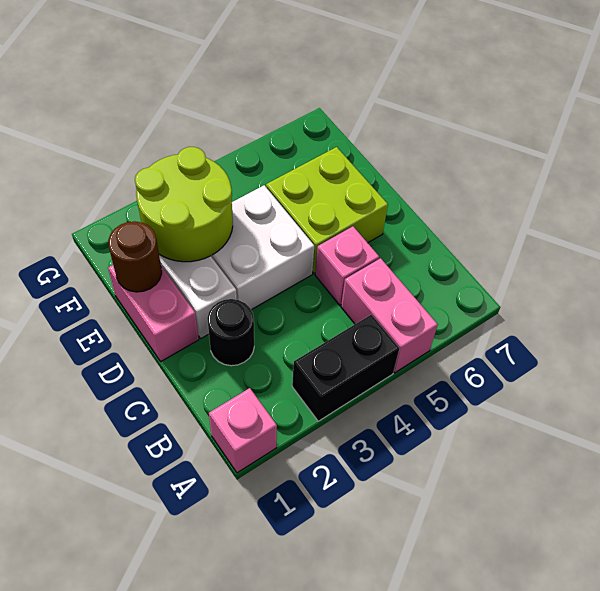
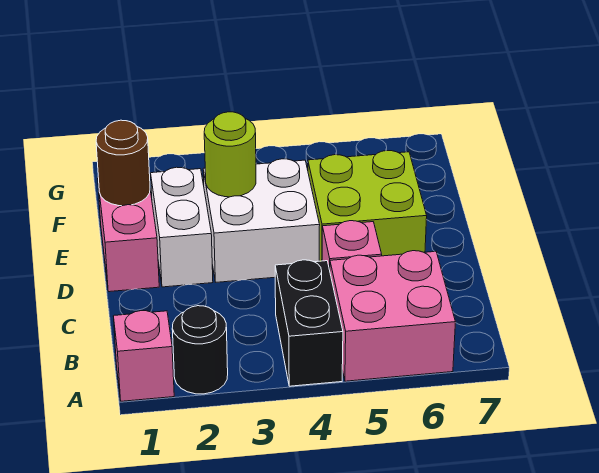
black 1x2 brick [292,315,399,421] -> black 1x2 brick turned to [275,260,343,386]
pink 1x2 brick [341,258,438,373] -> pink 2x2 brick [330,251,456,381]
black 1x1 round brick [207,299,254,366] -> black 1x1 round brick moved to [172,306,228,394]
lime 2x2 round brick [135,147,233,262] -> lime 1x1 round brick [204,112,256,197]

